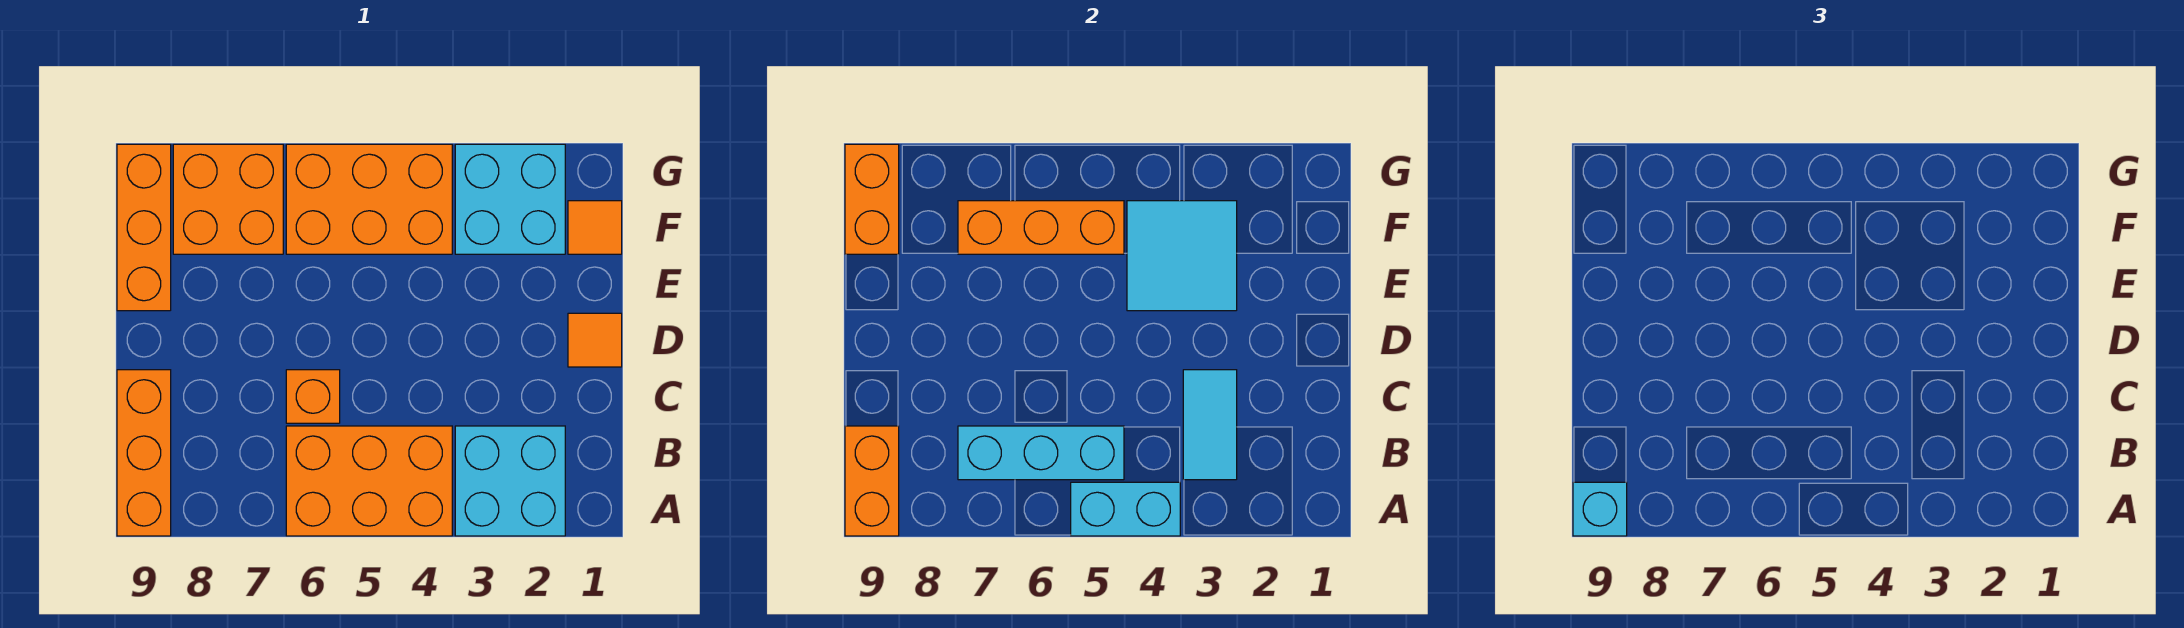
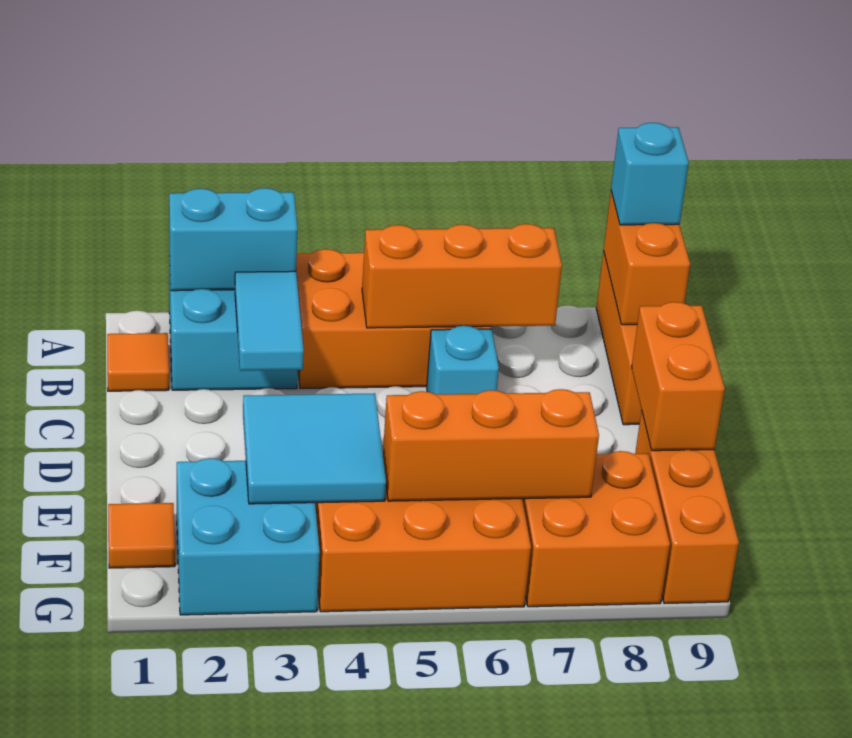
cyan 1x2 brick [1071,482,1180,536] -> cyan 1x2 brick moved to [169,188,298,291]
cyan 1x3 brick [958,426,1124,480] -> orange 1x3 brick [362,224,562,328]
orange 1x1 brick [286,370,340,423] -> cyan 1x1 brick [427,326,499,394]
orange 1x1 tile [568,313,622,367] -> orange 1x1 tile moved to [107,333,169,391]
orange 1x2 brick [845,144,899,254] -> orange 1x2 brick moved to [632,302,725,451]

